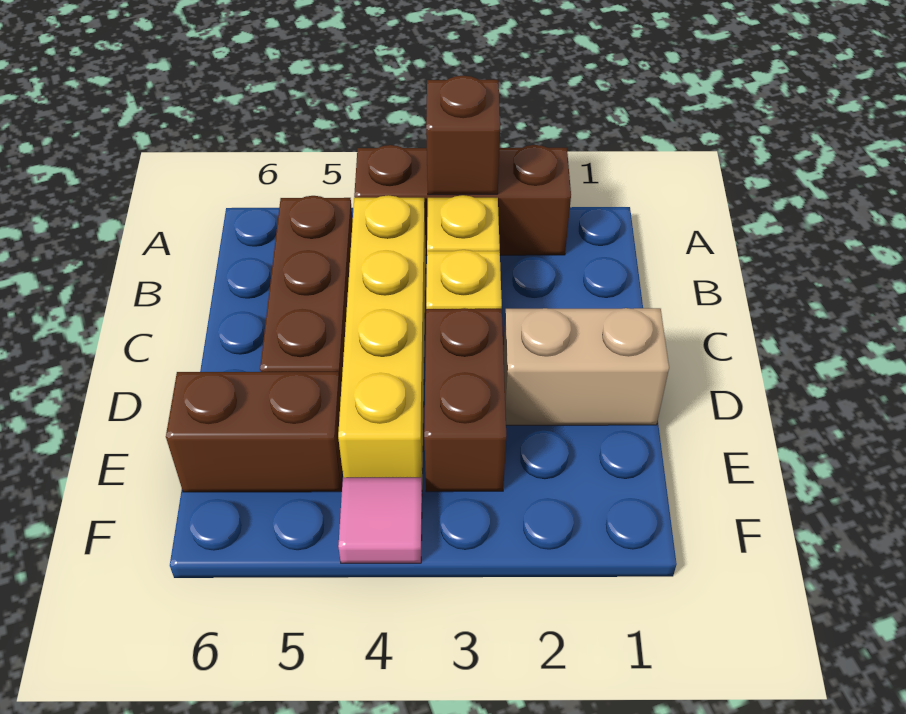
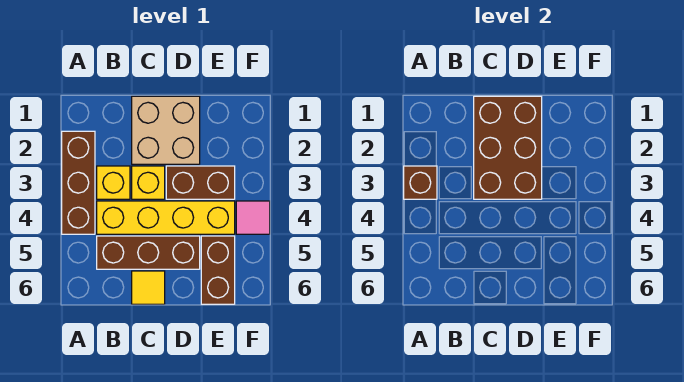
none -> brown 2x3 brick [474,96,542,199]
none -> yellow 1x1 tile [132,271,165,304]
tan 1x2 brick [503,308,669,425] -> tan 2x2 brick [132,96,200,164]

